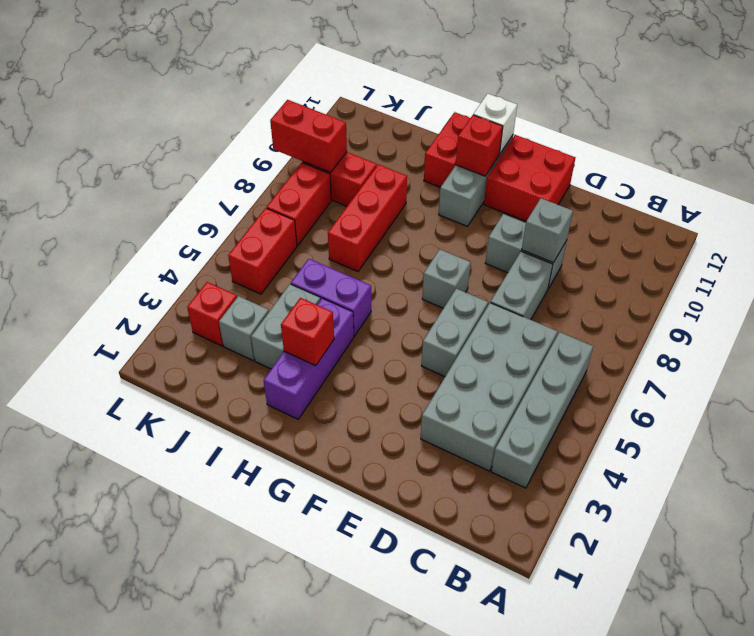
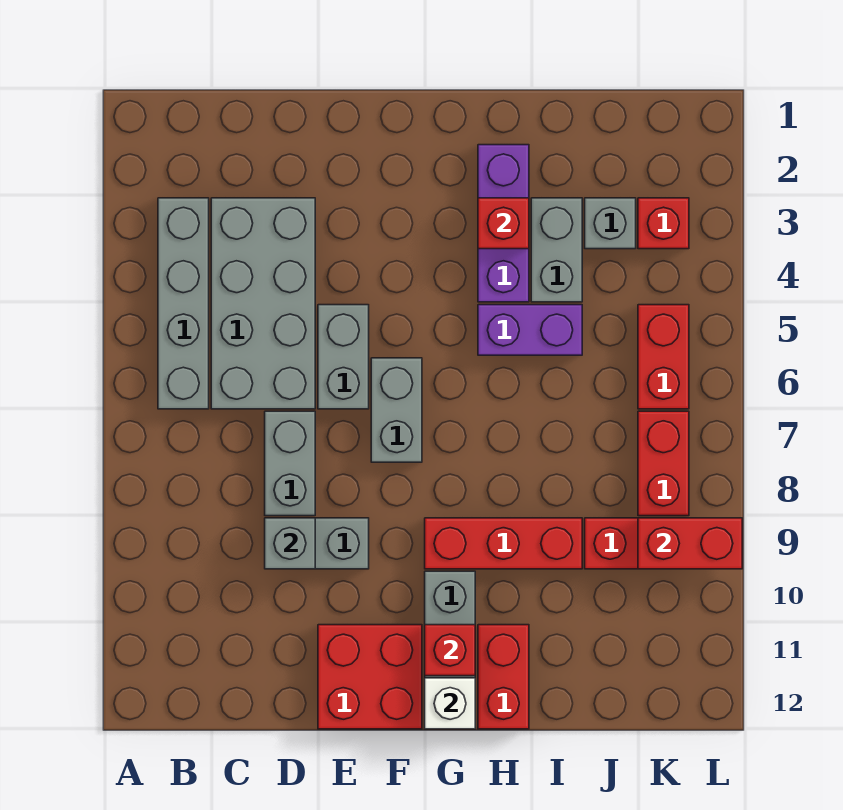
grey 1x1 brick [422,249,471,308] -> grey 1x2 brick [371,358,422,462]
red 1x3 brick [328,164,407,272] -> red 1x3 brick turned to [425,518,582,569]

